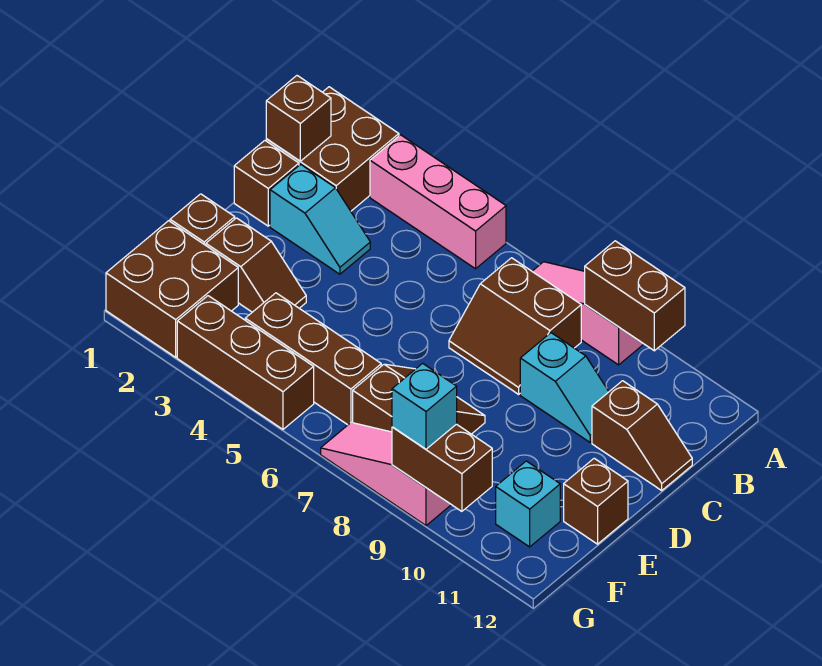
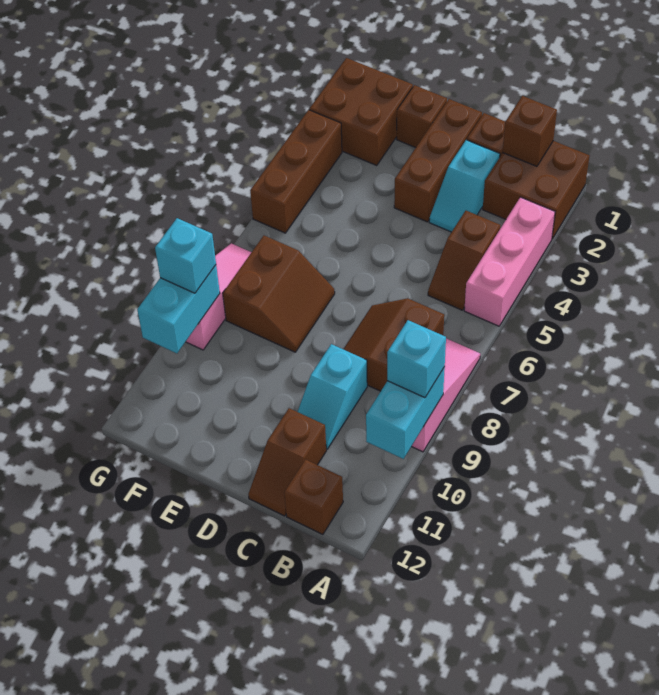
brown 1x2 brick [585,241,685,351] -> cyan 1x2 brick [366,367,445,459]
brown 1x2 slope [206,218,306,312] -> brown 1x2 slope moved to [428,211,500,310]
brown 1x1 brick [564,458,628,544] -> brown 1x1 brick moved to [284,460,343,534]
brown 1x3 brick [245,293,381,425] -> brown 1x3 brick moved to [394,99,482,222]
cyan 1x1 brick [496,461,560,547] -> cyan 1x1 brick moved to [387,320,446,398]
brown 1x2 brick [392,424,492,511] -> cyan 1x2 brick [137,265,220,353]

